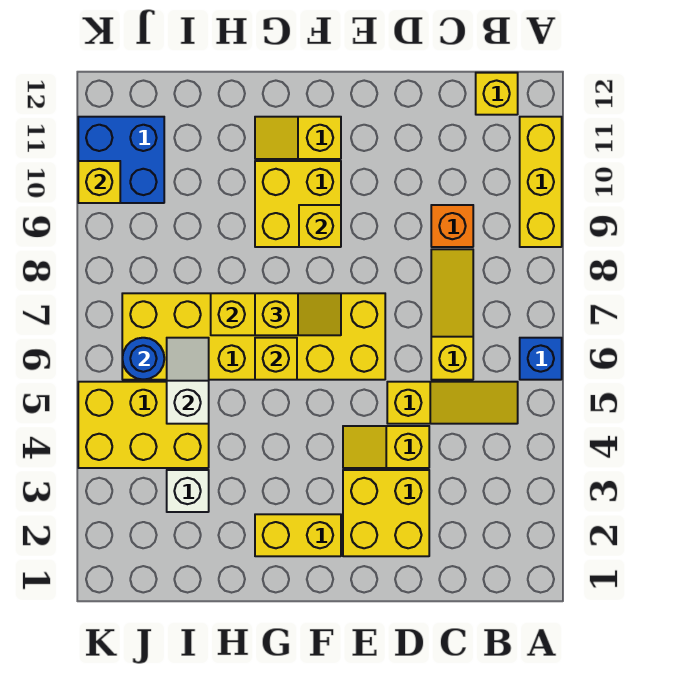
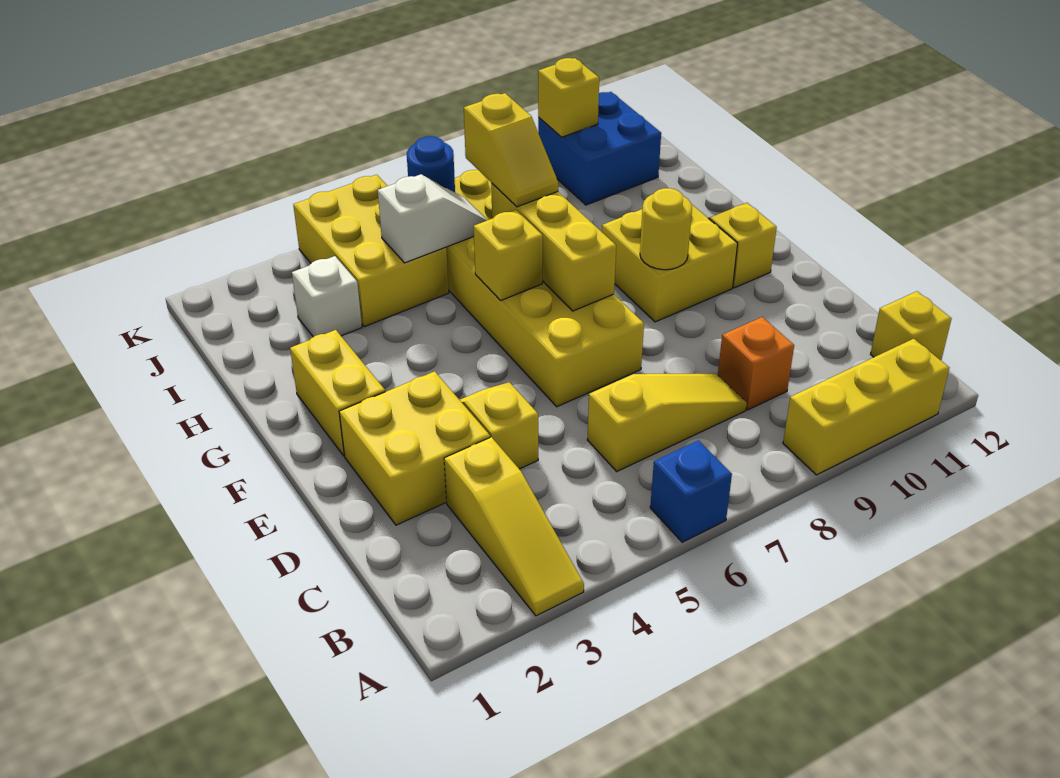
yellow 1x3 slope [387,382,518,424] -> yellow 1x3 slope moved to [444,437,584,616]
yellow 1x2 slope [255,293,341,335] -> yellow 1x2 slope moved to [464,93,558,207]
yellow 1x1 brick [299,205,341,247] -> yellow 1x1 round brick [640,188,692,270]

